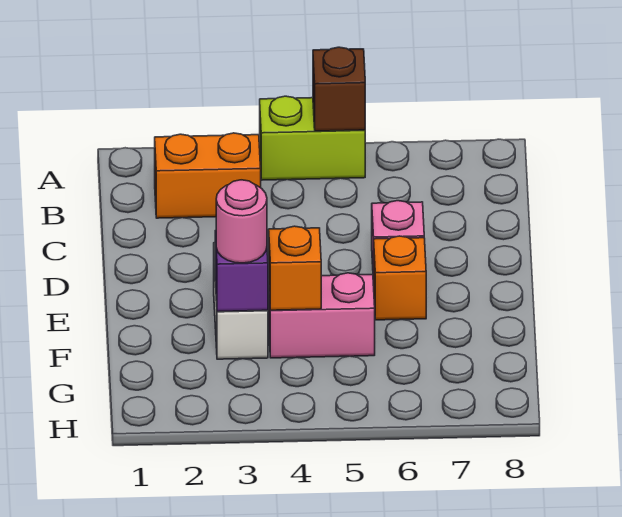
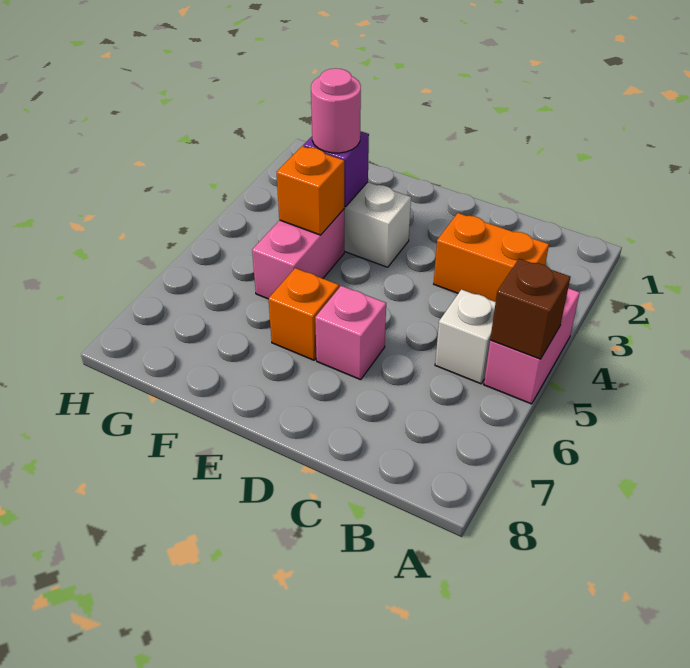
lime 1x2 brick [259,96,365,180] -> pink 1x2 brick [484,288,580,404]
orange 1x2 brick [155,133,261,218] -> orange 1x2 brick turned to [434,213,549,302]
none -> white 1x1 brick [435,289,496,384]

